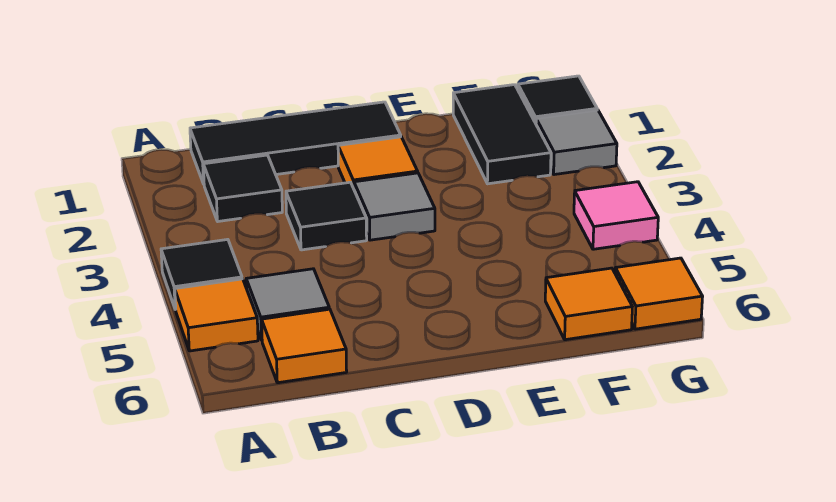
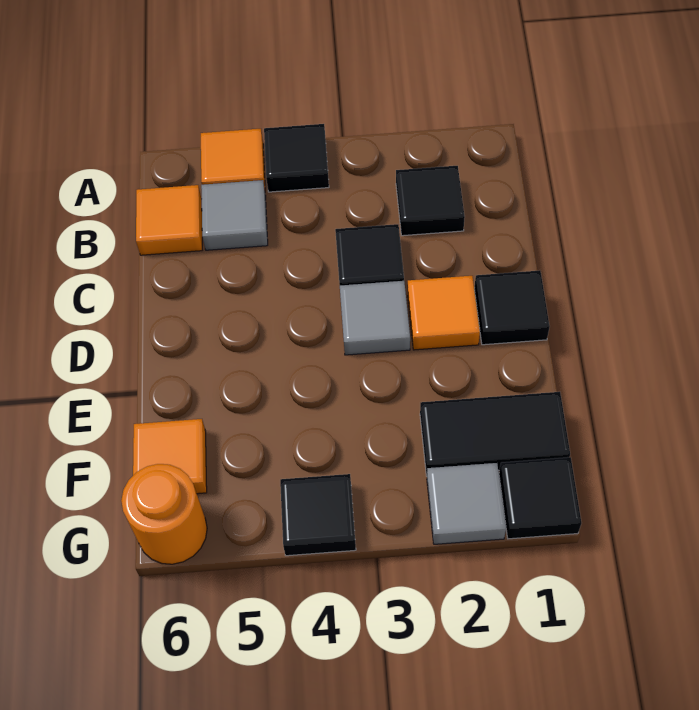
black 1x3 tile [190,102,401,184] -> black 1x1 tile [474,270,550,345]
pink 1x1 tile [574,182,658,249] -> black 1x1 tile [280,474,356,556]
orange 1x1 tile [615,258,703,329] -> orange 1x1 round brick [121,464,207,564]

